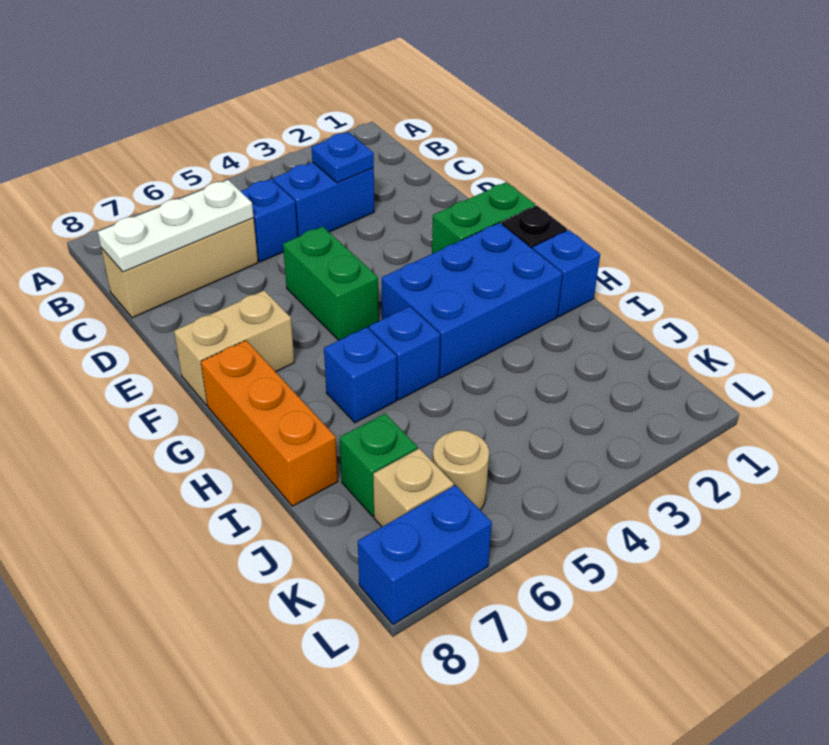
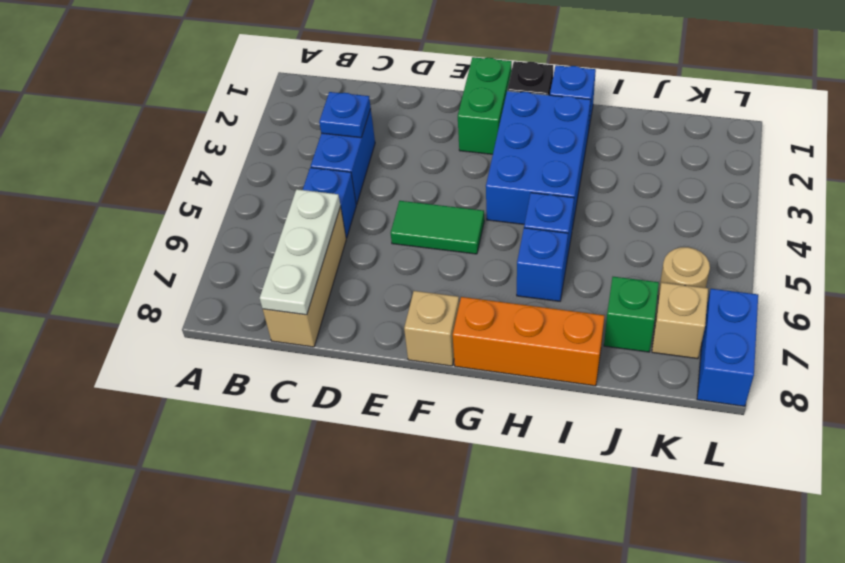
green 1x2 brick [283,226,379,340] -> green 1x2 tile [391,201,484,254]
tan 1x2 brick [174,291,294,405] -> tan 1x1 brick [404,291,459,366]

